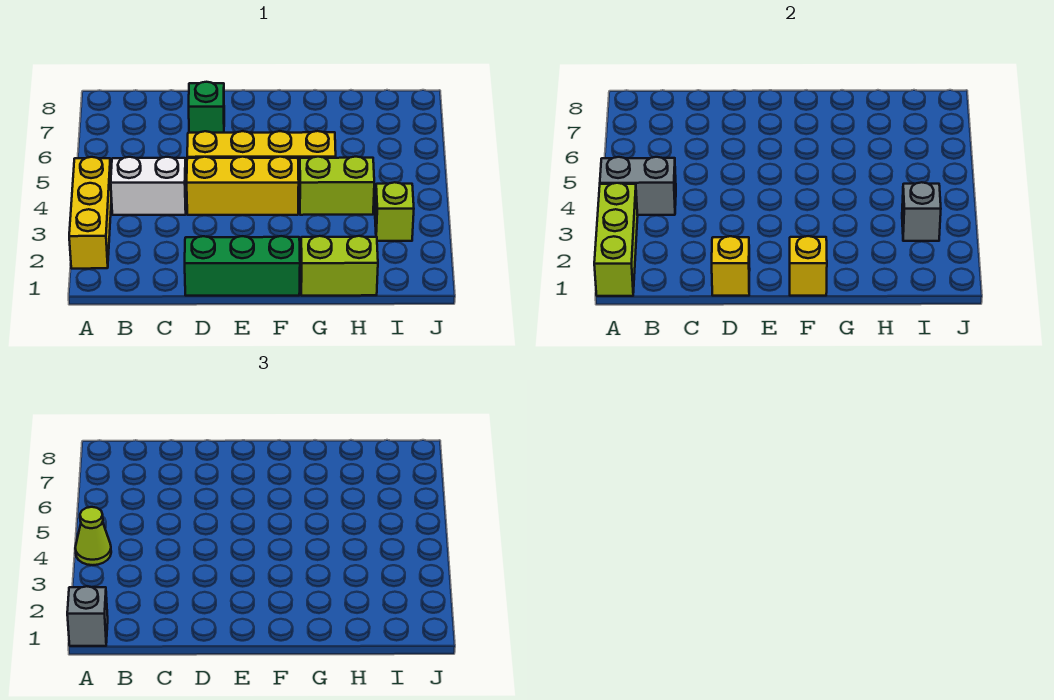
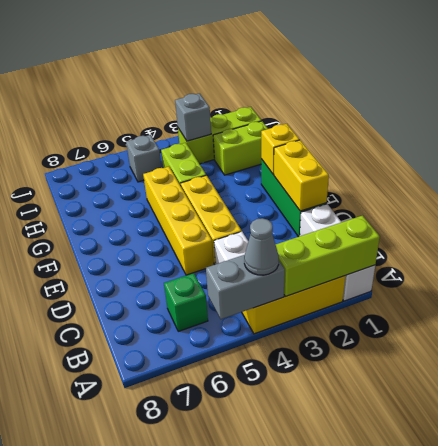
none -> white 1x3 brick [300,204,375,301]
grey 1x1 brick [67,586,108,646] -> grey 1x1 brick moved to [126,135,162,182]
grey 1x2 brick [600,157,676,215] -> grey 1x2 brick turned to [206,255,285,319]
lime 1x1 cone [75,507,111,565] -> grey 1x1 cone [244,218,279,275]
yellow 1x1 brick [712,236,750,296] -> yellow 1x2 brick [274,140,329,211]
green 1x1 brick [189,82,224,133] -> green 1x1 brick moved to [164,273,208,331]
lime 1x2 brick [301,236,378,296] -> lime 1x2 brick turned to [213,121,268,175]
lime 1x1 brick [375,182,414,241] -> lime 1x3 brick [178,107,261,164]

